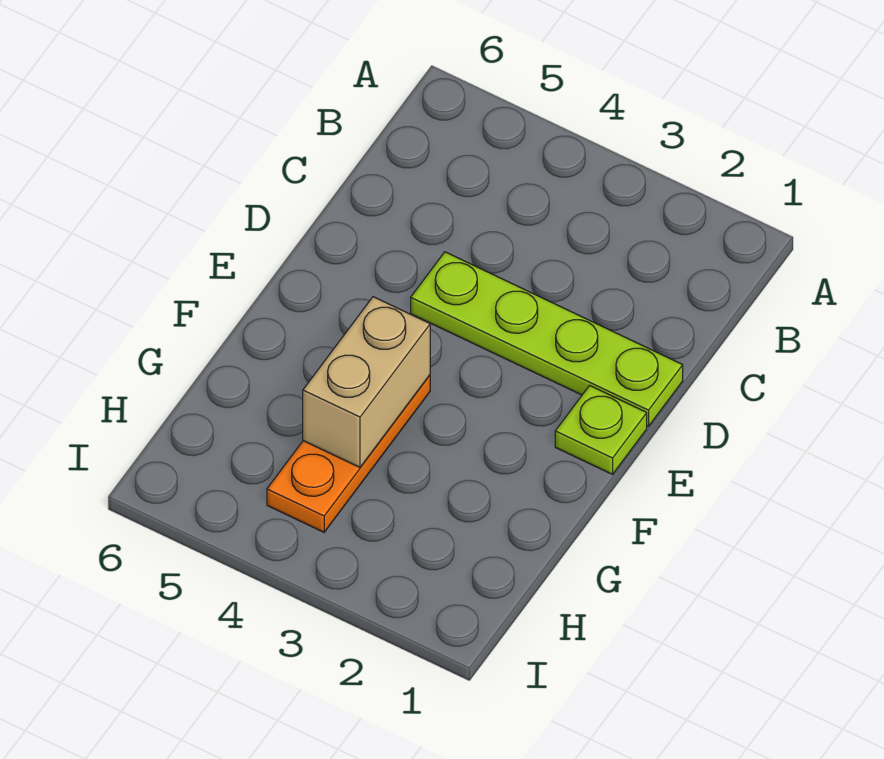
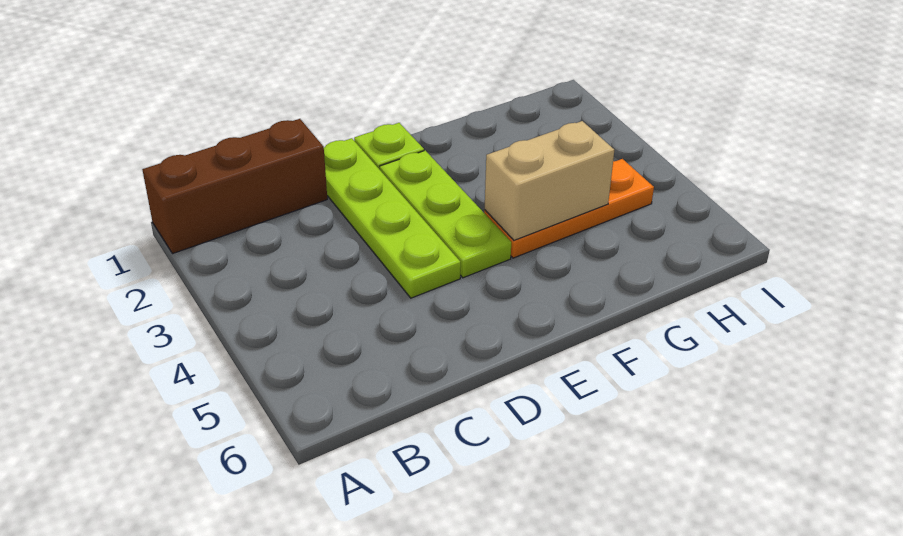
none -> brown 1x3 brick [142,119,327,254]
none -> lime 1x3 plate [380,150,511,278]

